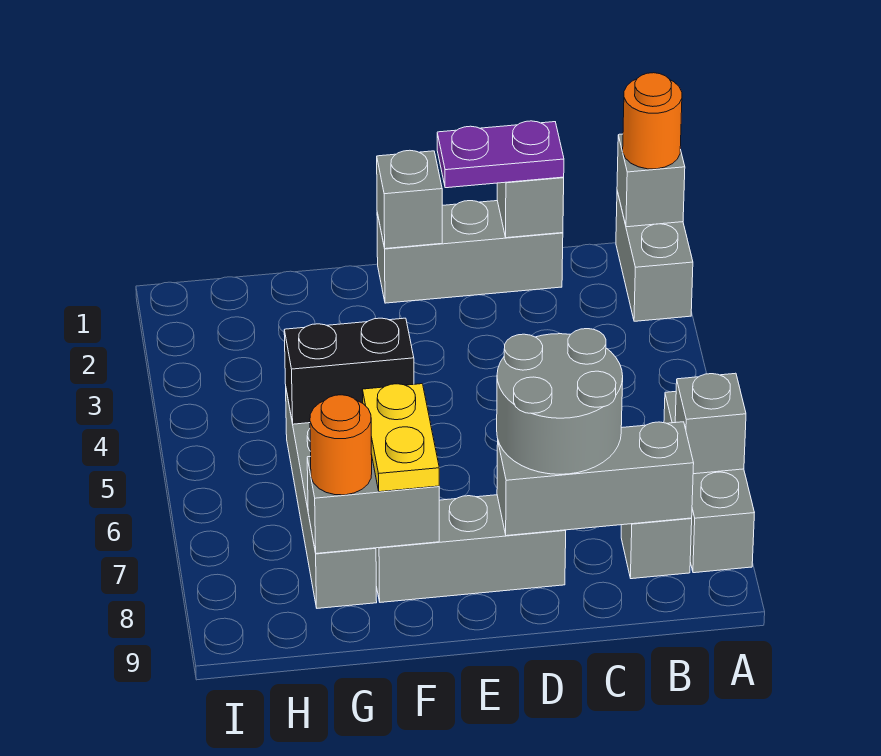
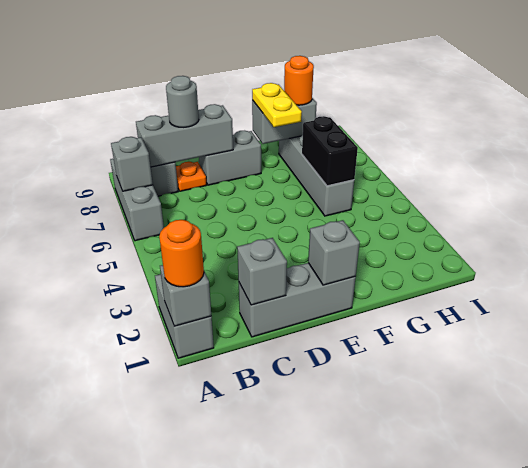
purple 1x2 plate [437,121,564,188] -> none
grey 2x2 round brick [497,329,623,474] -> grey 1x1 round brick [166,76,199,127]
none -> orange 1x1 plate [176,162,207,191]
grey 1x3 brick [376,495,566,602] -> grey 1x2 brick [199,131,261,185]
black 1x2 brick [284,318,414,424] -> black 1x2 brick turned to [302,116,358,186]

